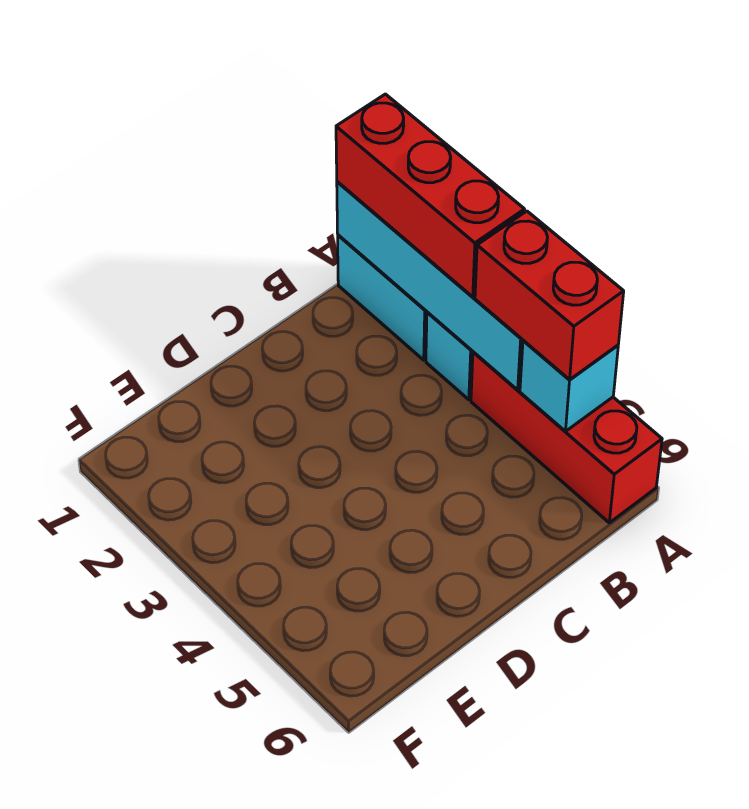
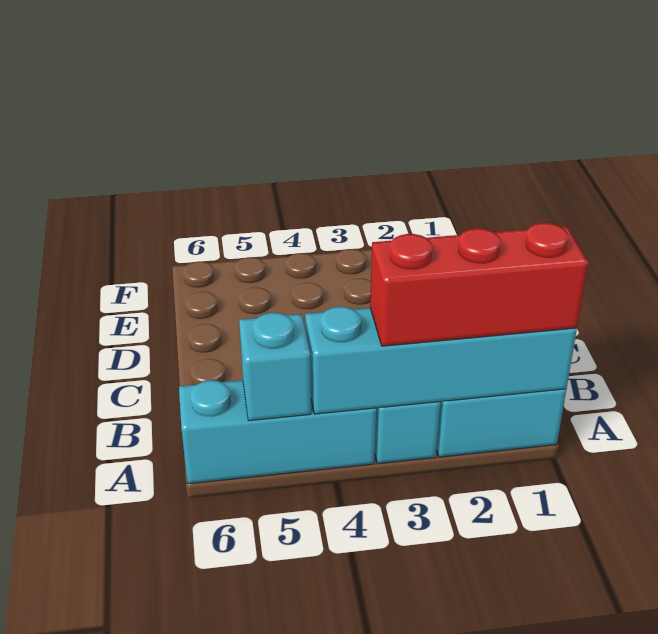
red 1x3 brick [471,352,662,523] -> cyan 1x3 brick [179,380,376,484]
red 1x2 brick [475,211,624,379] -> none

